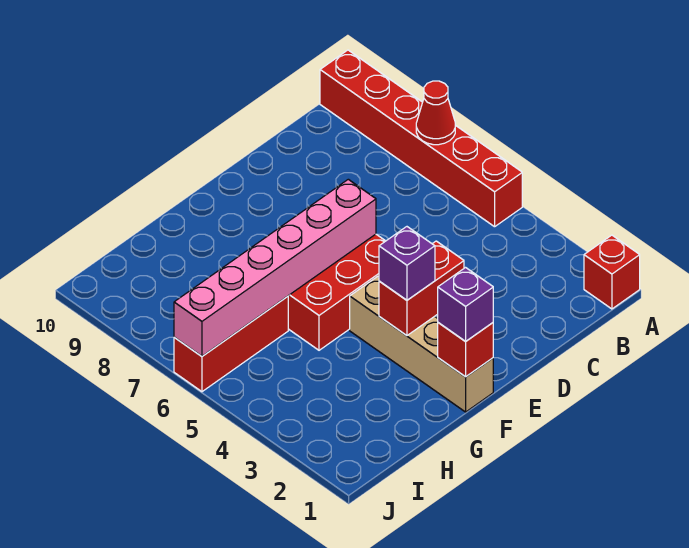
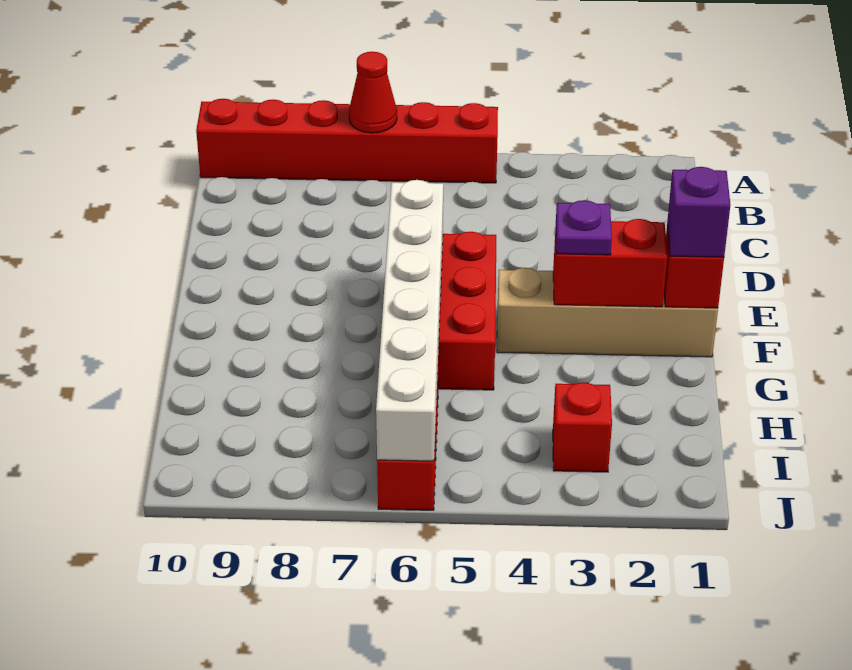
red 1x1 brick [584,235,640,309] -> red 1x1 brick moved to [553,382,612,472]
red 1x2 brick [379,241,464,336] -> red 1x2 brick turned to [553,219,667,307]
pink 1x6 brick [174,179,376,356] -> white 1x6 brick [376,180,443,461]
purple 1x1 brick [379,227,435,300] -> purple 1x1 plate [556,200,612,255]

